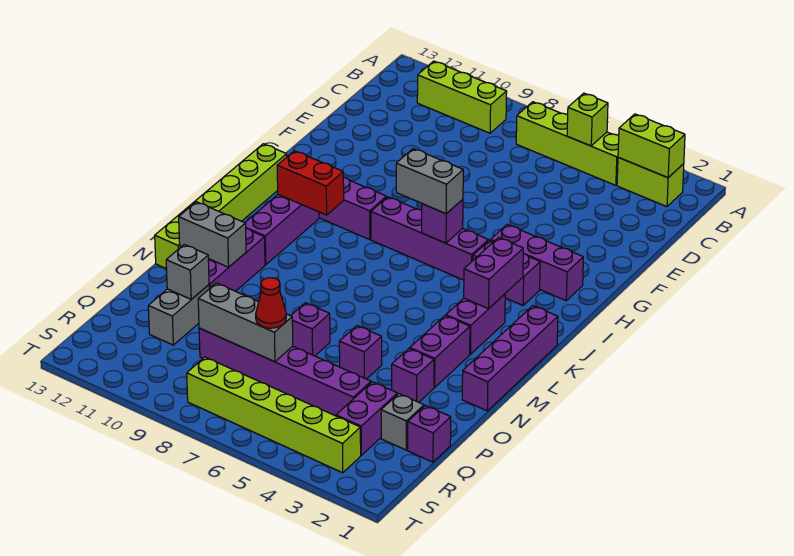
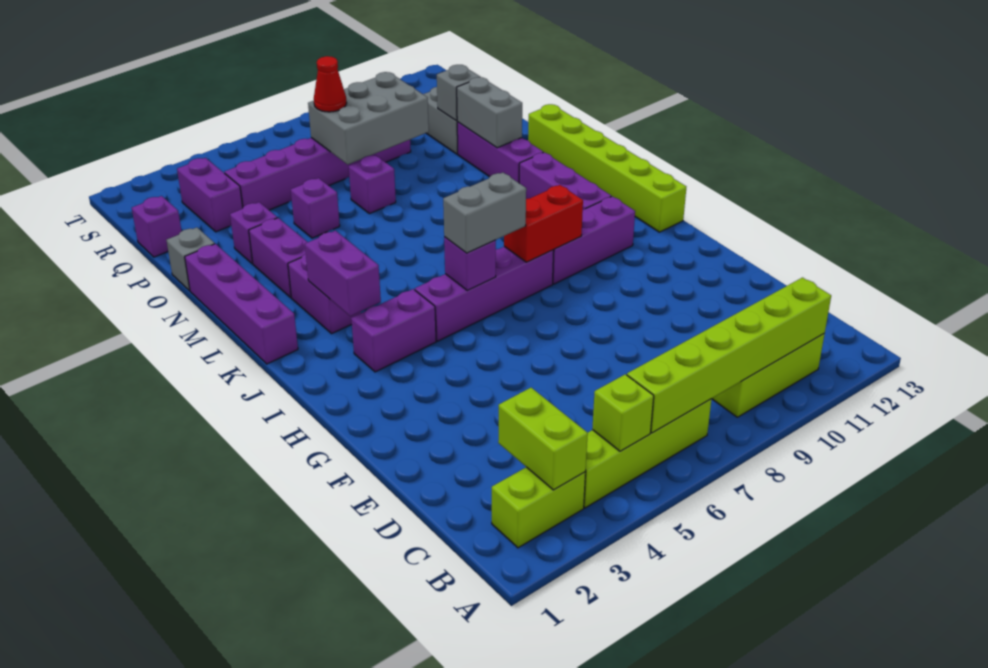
lime 1x2 brick [618,114,685,178] -> lime 1x2 brick turned to [498,388,588,490]
purple 1x3 brick [490,225,583,301] -> none
red 1x2 brick [277,151,344,215] -> red 1x2 brick moved to [504,185,583,262]
grey 1x2 brick [179,202,246,267] -> grey 1x2 brick turned to [457,77,522,148]
grey 1x1 brick [381,394,424,450] -> grey 1x1 brick moved to [167,227,215,291]
grey 1x3 brick [198,283,293,362] -> grey 2x3 brick [308,72,429,164]
lime 1x6 brick [187,357,361,473] -> lime 1x6 brick moved to [627,278,831,433]

